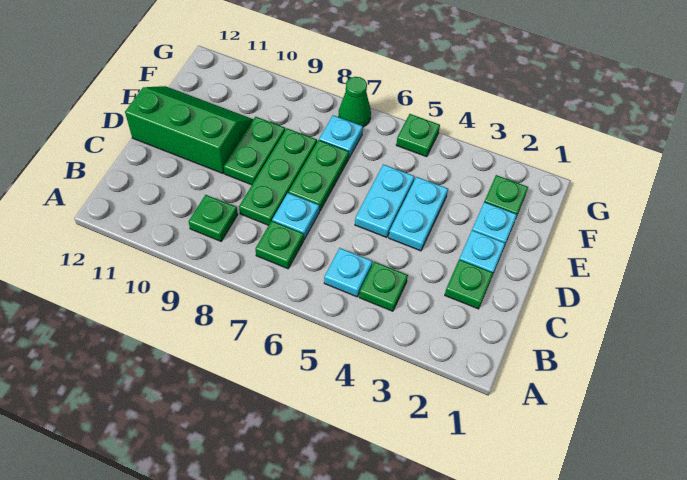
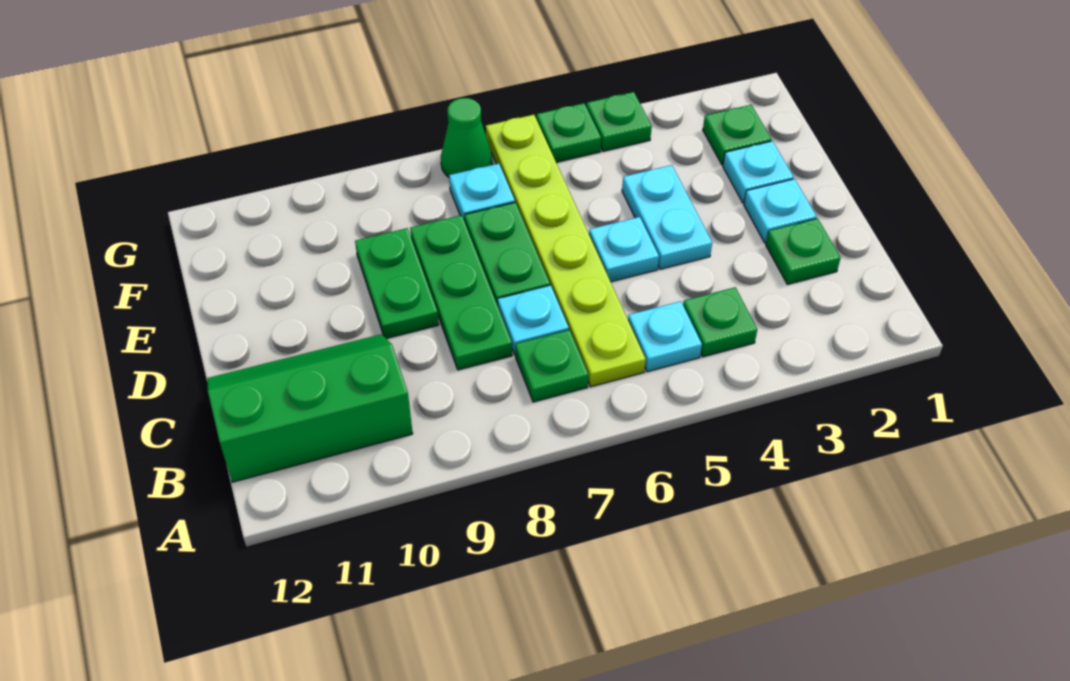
none -> lime 1x6 plate [486,115,646,387]
green 1x1 plate [189,195,238,241] -> green 1x1 plate moved to [587,92,652,151]
cyan 1x2 plate [355,164,415,237] -> cyan 1x1 plate [589,217,659,282]
green 2x3 slope [125,86,253,173] -> green 2x3 slope moved to [207,334,413,482]

